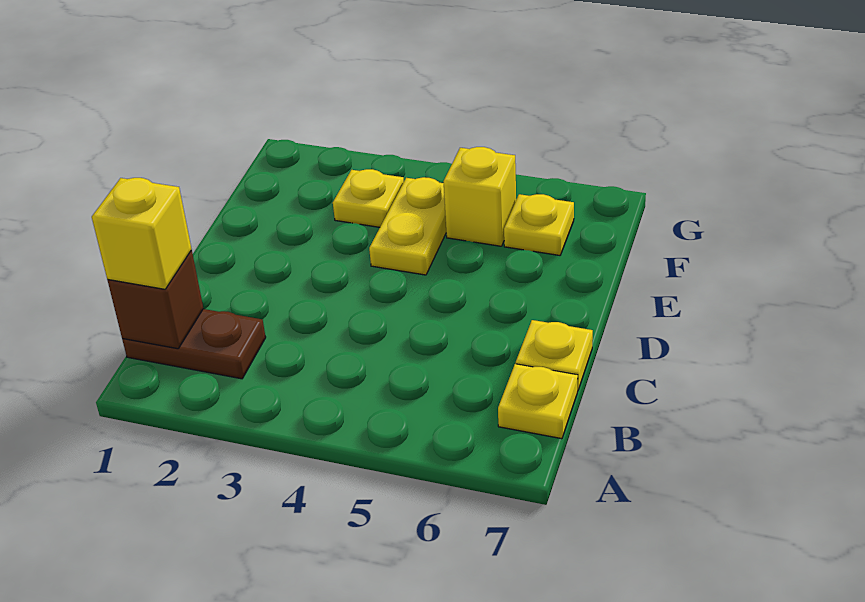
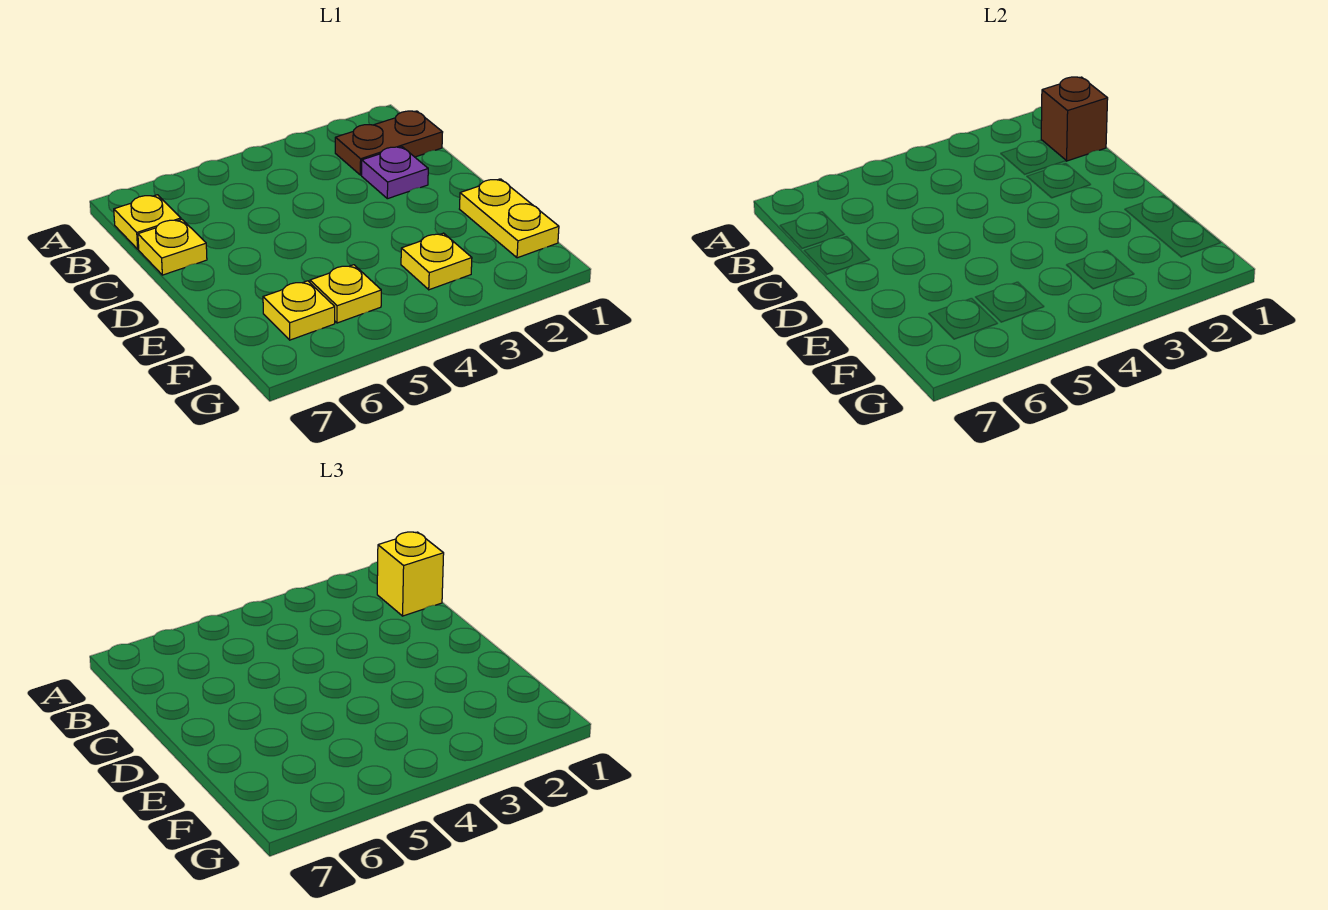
none -> purple 1x1 plate [362,147,428,199]
yellow 1x2 plate [369,177,446,275] -> yellow 1x2 plate moved to [460,179,559,258]
yellow 1x1 brick [443,147,516,246] -> yellow 1x1 plate [310,265,381,323]

